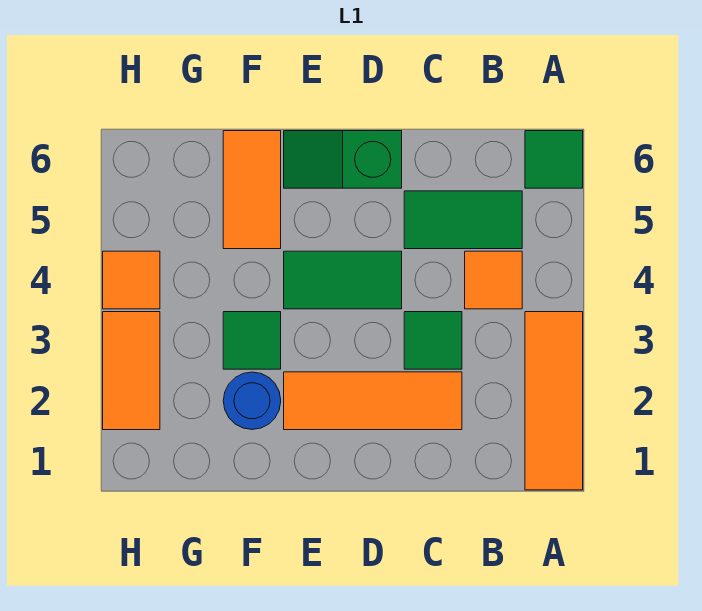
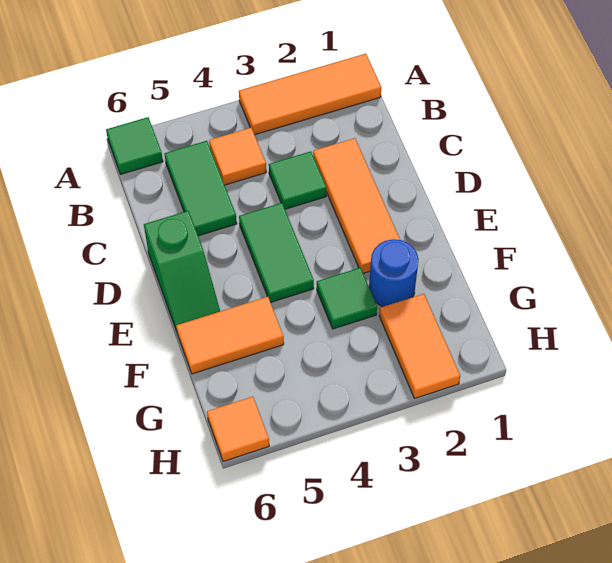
orange 1x2 tile [103,312,160,430] -> orange 1x2 tile turned to [379,294,460,398]
orange 1x1 tile [103,251,160,309] -> orange 1x1 tile moved to [207,397,269,461]

